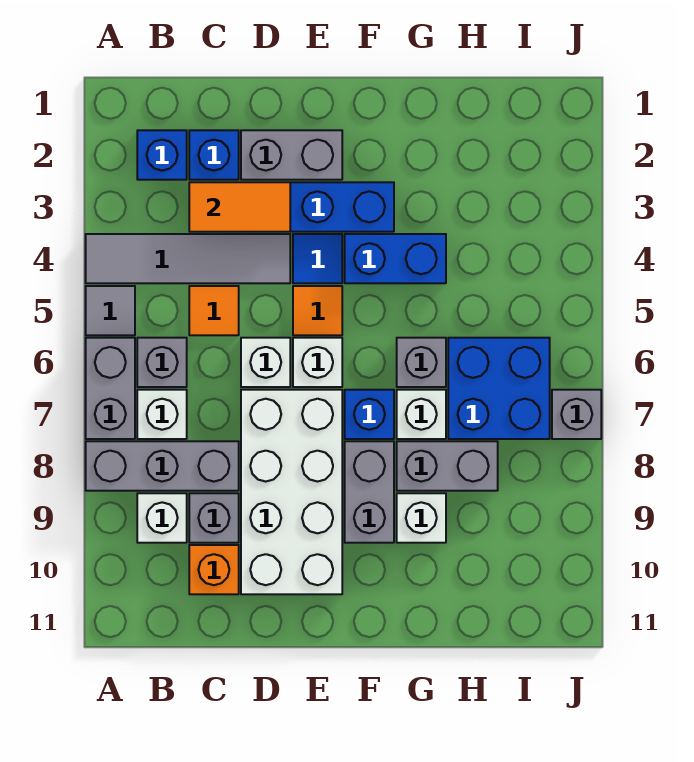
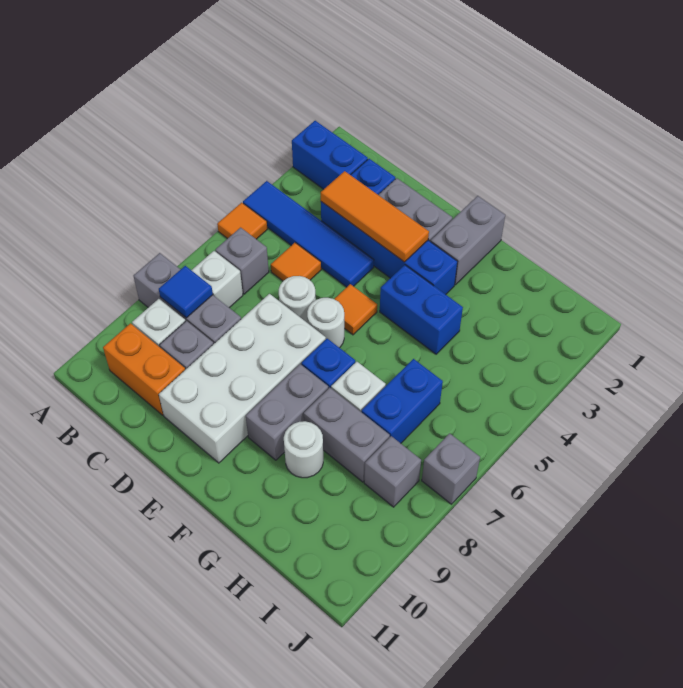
grey 1x4 tile [86,234,290,283] -> blue 1x4 tile [243,181,374,287]
grey 1x1 tile [86,286,135,335] -> orange 1x1 tile [217,203,267,239]
grey 1x2 brick [86,338,135,439] -> grey 1x2 brick moved to [431,196,505,285]
blue 1x1 brick [137,130,187,180] -> blue 1x2 brick [292,121,368,189]
orange 1x2 tile [189,182,290,232] -> orange 1x3 tile [321,171,429,262]
orange 1x1 brick [189,545,239,594] -> orange 1x2 brick [103,323,185,415]
white 1x1 brick [241,338,290,387] -> white 1x1 round brick [279,276,316,323]
blue 1x1 tile [293,234,342,283] -> blue 1x1 tile moved to [159,266,213,318]
white 1x1 brick [293,338,342,387] -> white 1x1 round brick [307,298,344,348]
grey 1x1 brick [397,338,446,387] -> grey 1x1 brick moved to [364,436,421,507]
white 1x1 brick [397,493,446,543] -> white 1x1 round brick [284,421,323,478]
blue 2x2 brick [448,338,550,439] -> blue 1x2 brick [361,359,443,443]

